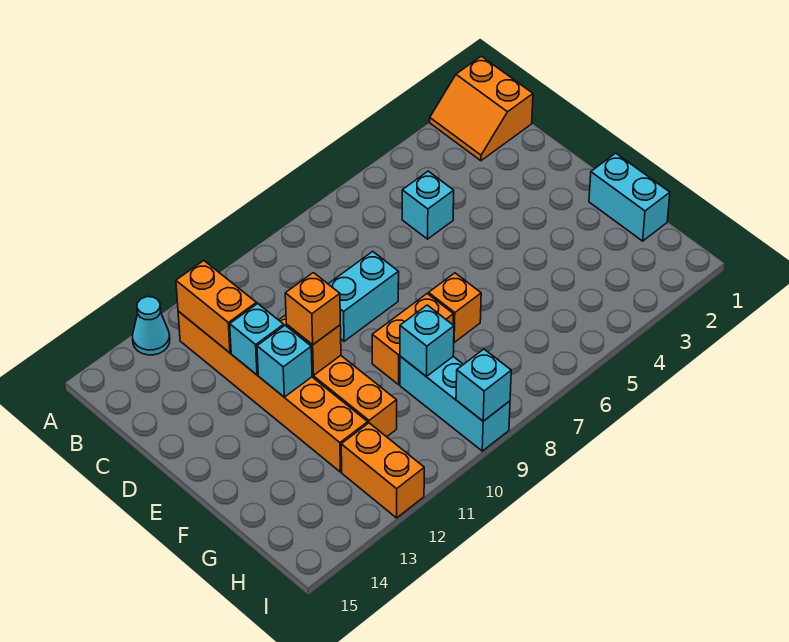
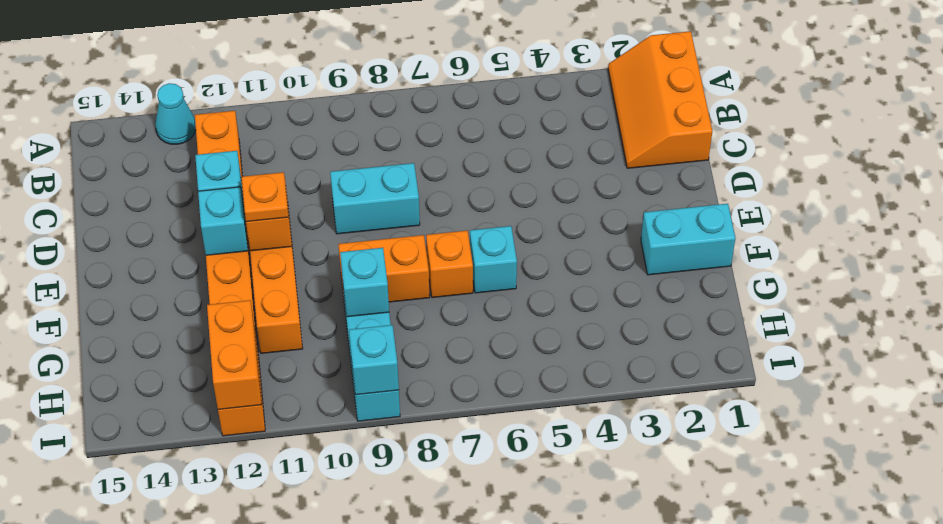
orange 2x2 slope [430,56,533,161] -> orange 2x3 slope [608,31,712,168]
orange 1x2 brick [176,261,256,353] -> orange 1x2 brick moved to [207,300,262,409]
cyan 1x1 brick [402,171,454,239] -> cyan 1x1 brick moved to [470,226,517,293]
orange 1x1 brick [285,273,340,345] -> orange 1x1 plate [241,172,289,222]
cyan 1x2 brick [589,153,670,241] -> cyan 1x2 brick turned to [641,204,736,275]

